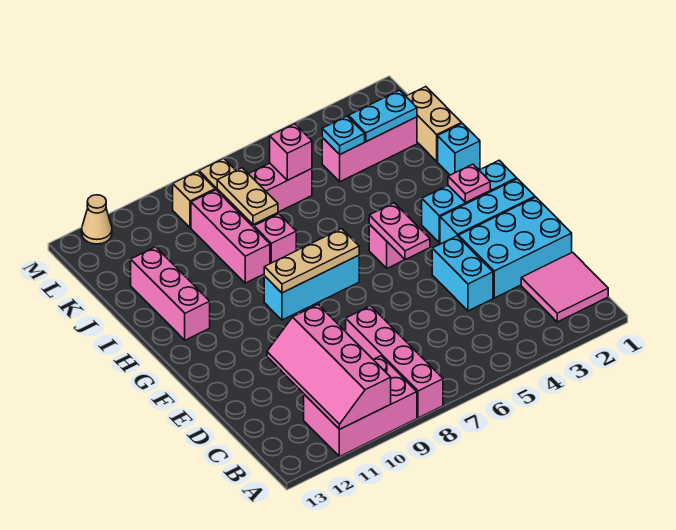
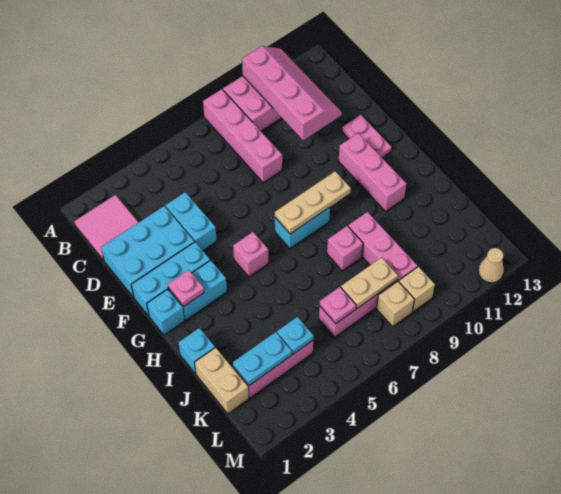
pink 1x2 plate [369,203,430,260] -> pink 1x2 plate moved to [342,115,392,158]
cyan 1x3 brick [264,255,359,320] -> cyan 1x2 brick [275,207,330,249]
pink 1x3 brick [131,247,210,340] -> pink 1x3 brick moved to [339,133,406,211]
tan 1x2 plate [217,168,278,225] -> tan 1x2 plate turned to [341,258,398,308]
pink 1x1 brick [270,124,312,180] -> pink 1x1 plate [320,287,356,324]

